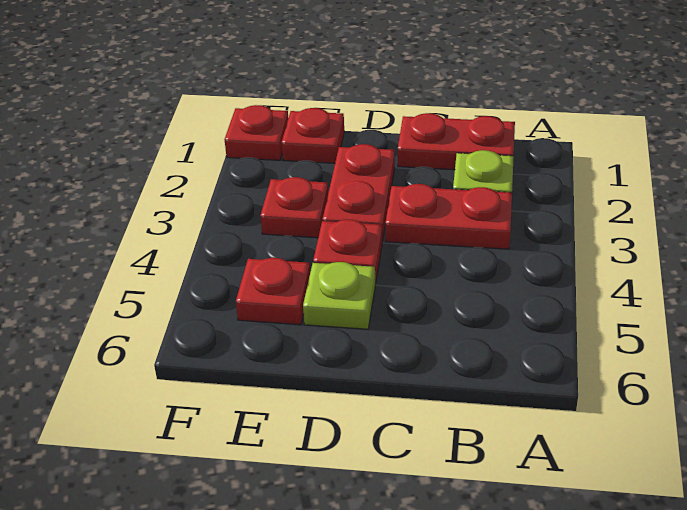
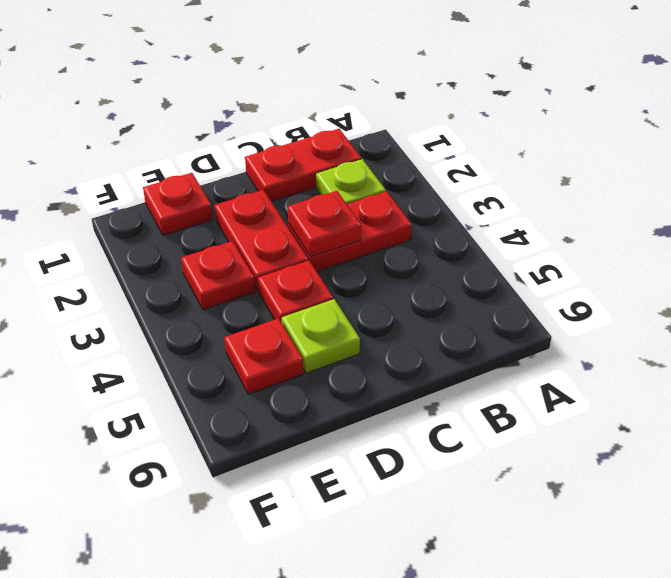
red 1x1 plate [224,105,288,160] -> red 1x1 plate moved to [288,191,361,257]

